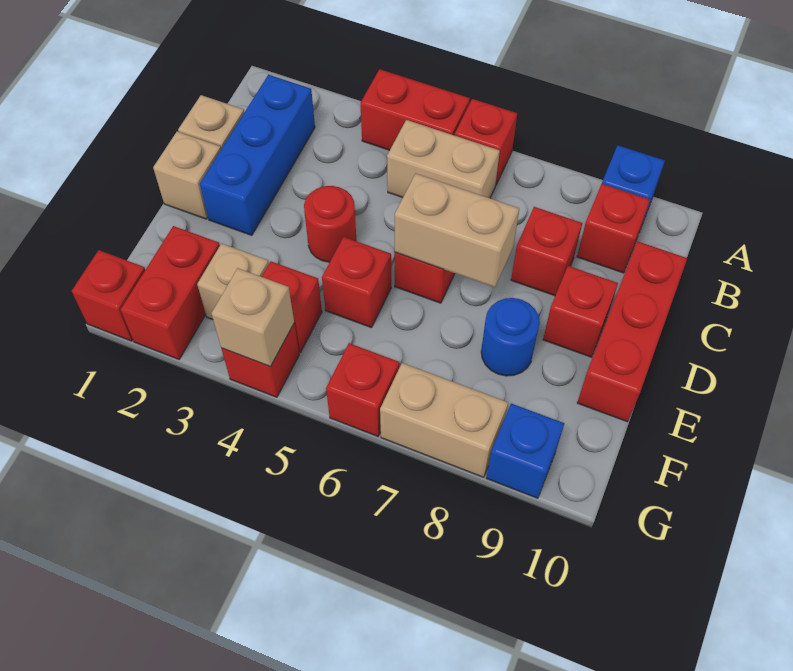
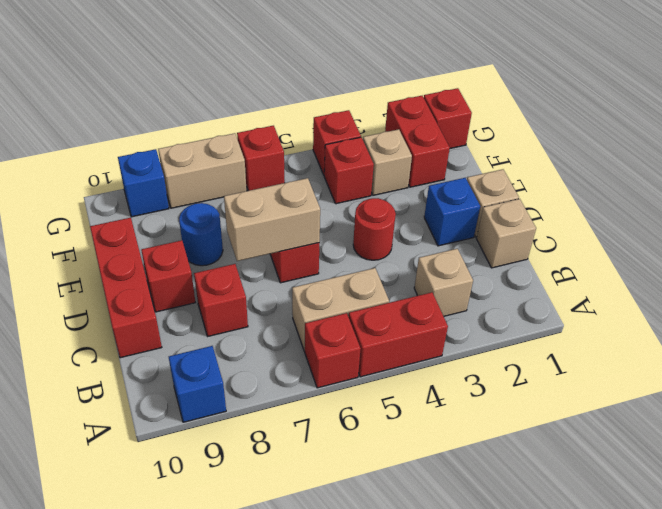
blue 1x3 brick [200,75,315,235] -> blue 1x1 brick [424,178,480,246]
red 1x1 brick [577,184,650,273] -> none
red 1x1 brick [322,237,391,328] -> none
tan 1x1 brick [211,268,294,367] -> tan 1x1 brick moved to [414,249,473,316]

